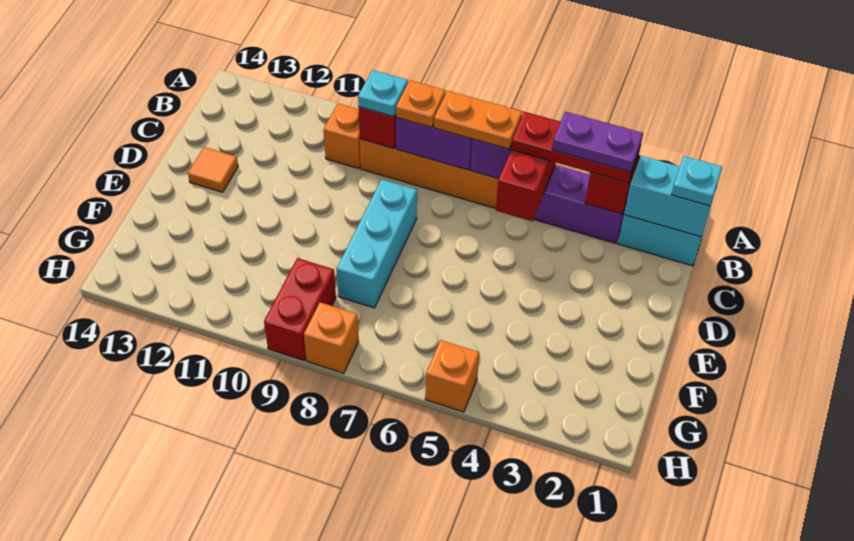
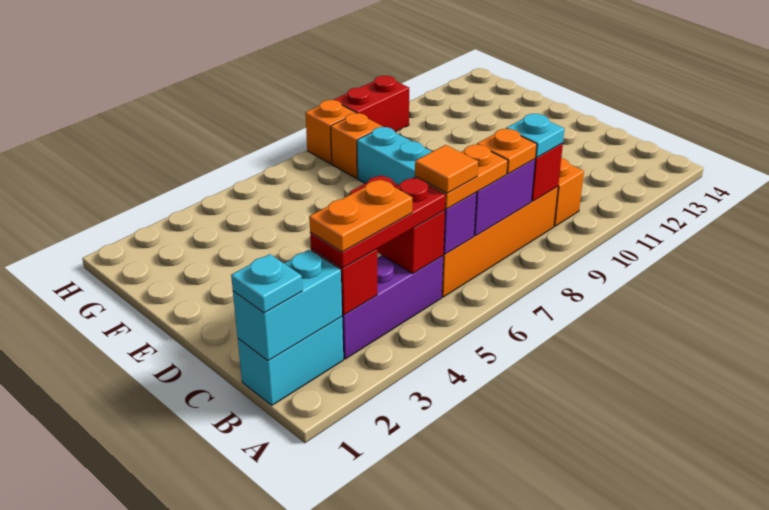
purple 1x2 plate [552,112,643,172] -> orange 1x2 plate [309,179,412,252]
orange 1x1 tile [188,147,238,192] -> orange 1x1 tile moved to [415,145,478,193]
red 1x2 brick [264,258,336,361] -> red 1x2 brick turned to [334,76,409,132]
orange 1x1 brick [425,340,479,412] -> orange 1x1 brick moved to [331,113,383,178]

